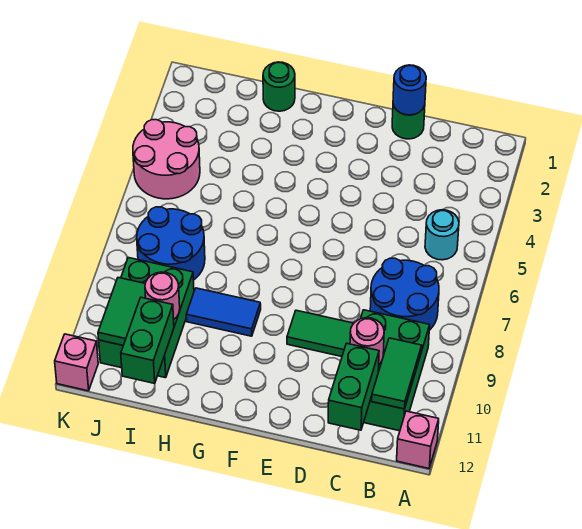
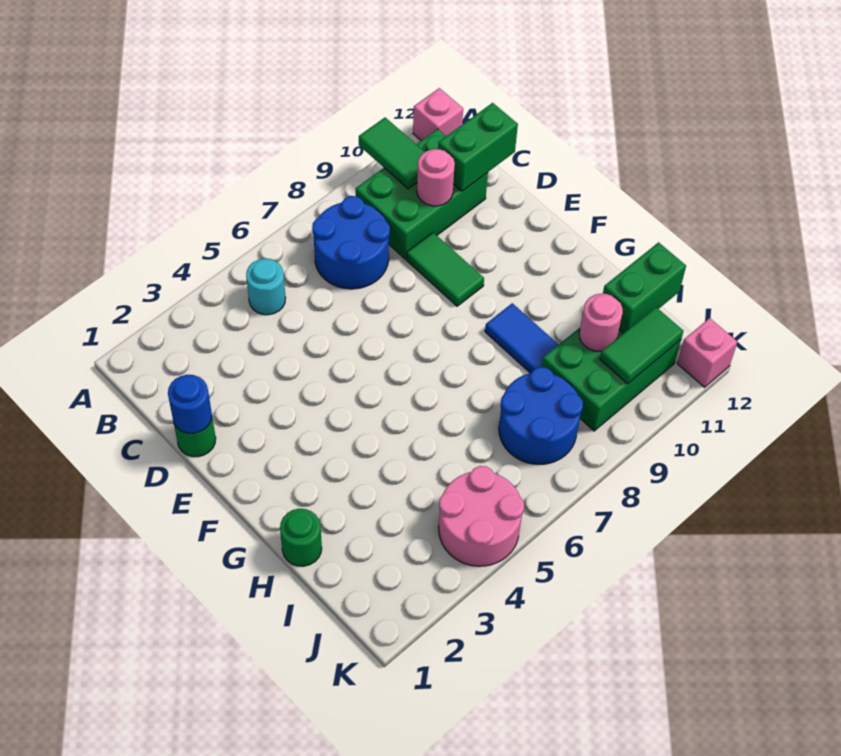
green 1x2 tile [372,338,422,409] -> green 1x2 tile turned to [359,118,424,189]

